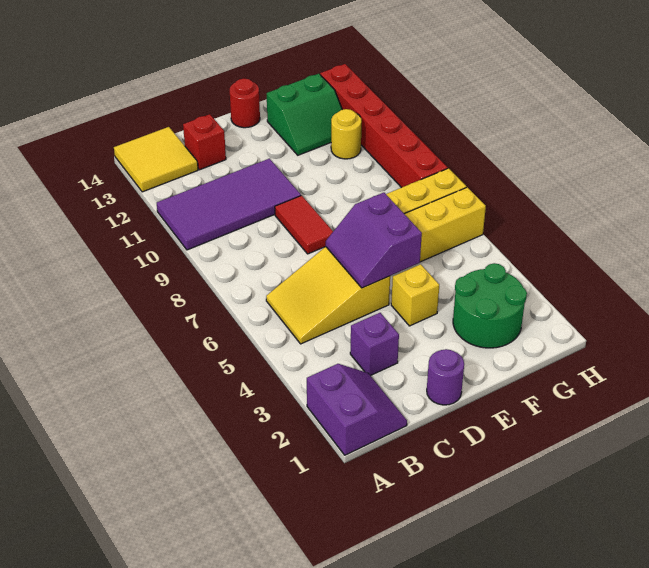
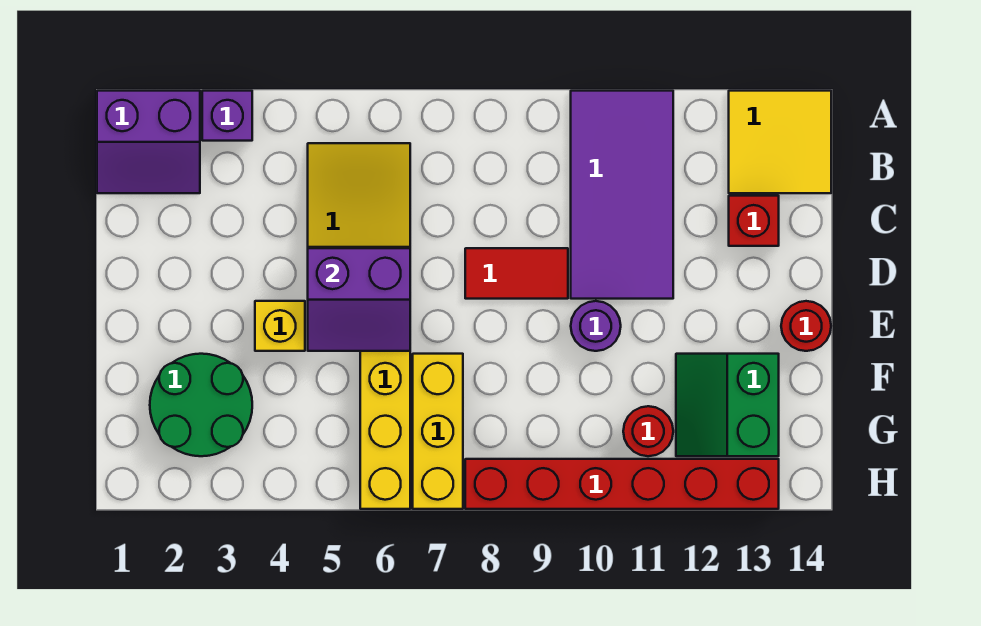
purple 1x1 brick [350,313,399,376] -> purple 1x1 brick moved to [202,91,252,141]
purple 1x1 round brick [427,349,464,405] -> purple 1x1 round brick moved to [571,301,621,351]
purple 2x2 slope [326,193,422,288] -> purple 2x2 slope turned to [308,248,410,351]
yellow 1x1 round brick [331,109,362,159] -> red 1x1 round brick [623,406,673,456]

